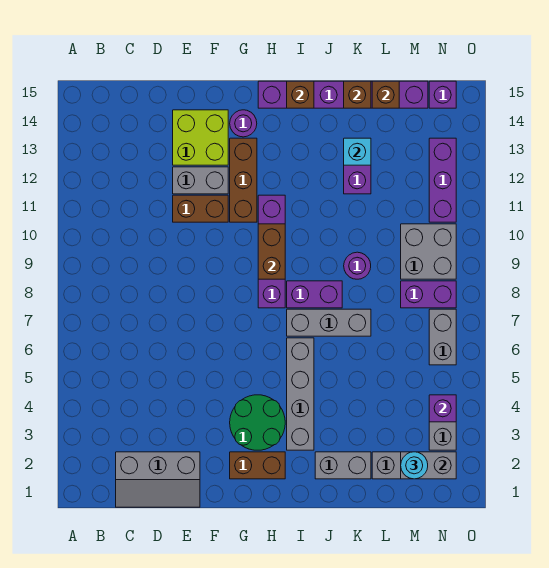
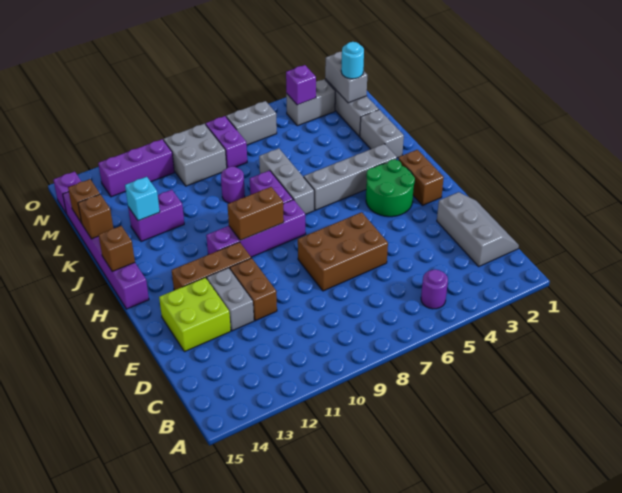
none -> brown 2x3 brick [298,212,388,291]
purple 1x1 round brick [230,110,257,137] -> purple 1x1 round brick moved to [421,269,448,309]

